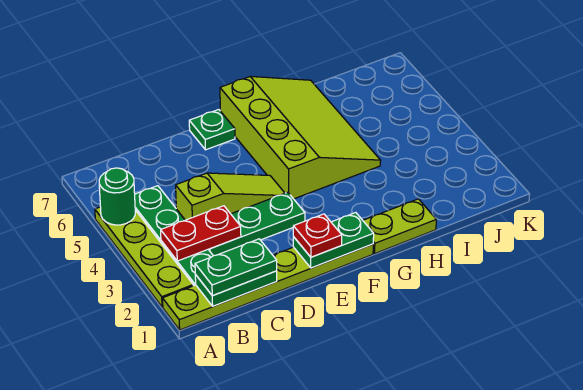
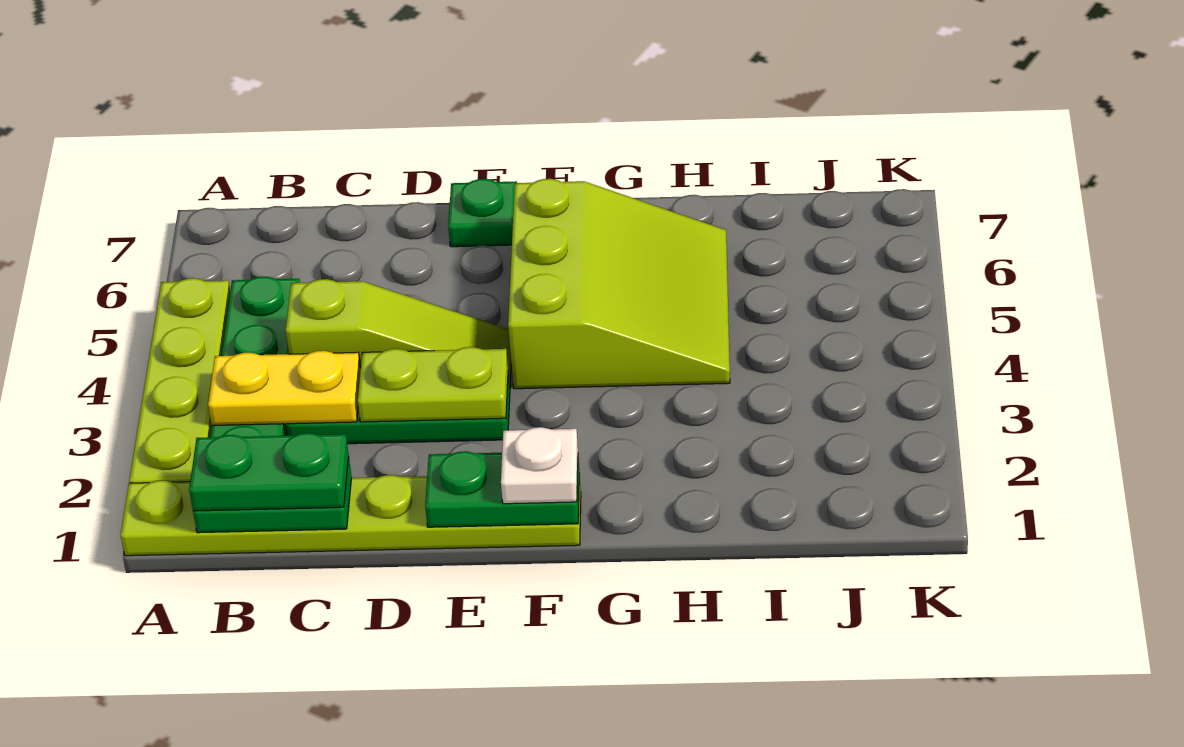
green 1x1 round brick [99,168,135,225] -> none
red 1x2 plate [161,206,241,261] -> yellow 1x2 plate [208,351,361,426]
red 1x1 plate [293,214,342,257] -> none
none -> white 1x1 plate [501,427,578,504]
lime 3x4 slope [220,76,381,199] -> lime 3x3 slope [508,179,730,389]
lime 1x2 plate [363,199,436,253] -> lime 1x2 plate moved to [358,347,508,422]

